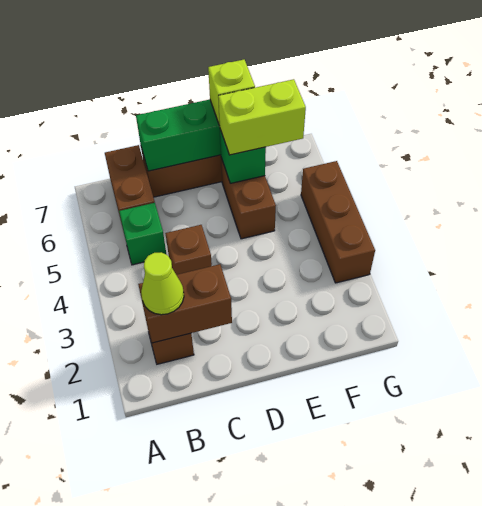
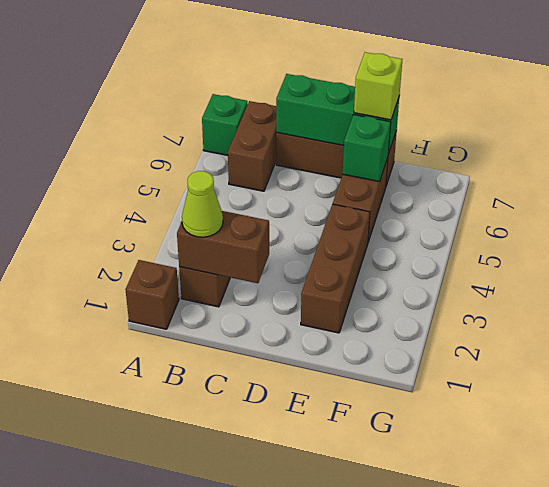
green 1x1 brick [119,203,166,265] -> green 1x1 brick moved to [202,94,248,155]
brown 1x1 brick [165,225,212,275] -> brown 1x1 brick moved to [125,260,179,329]
lime 1x2 brick [218,79,306,155] -> none
brown 1x3 brick [301,161,375,283] -> brown 1x3 brick moved to [301,204,370,333]

